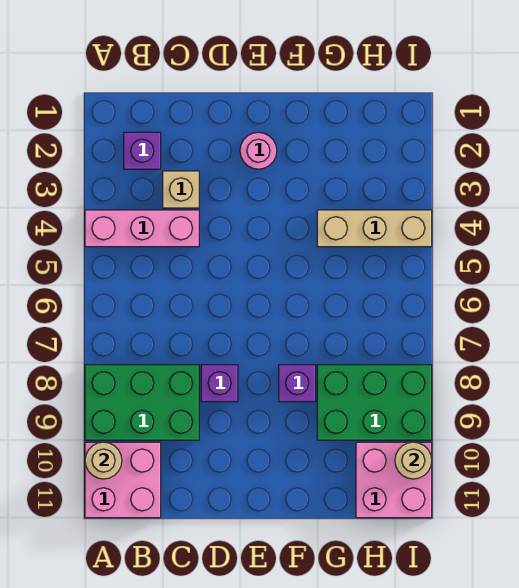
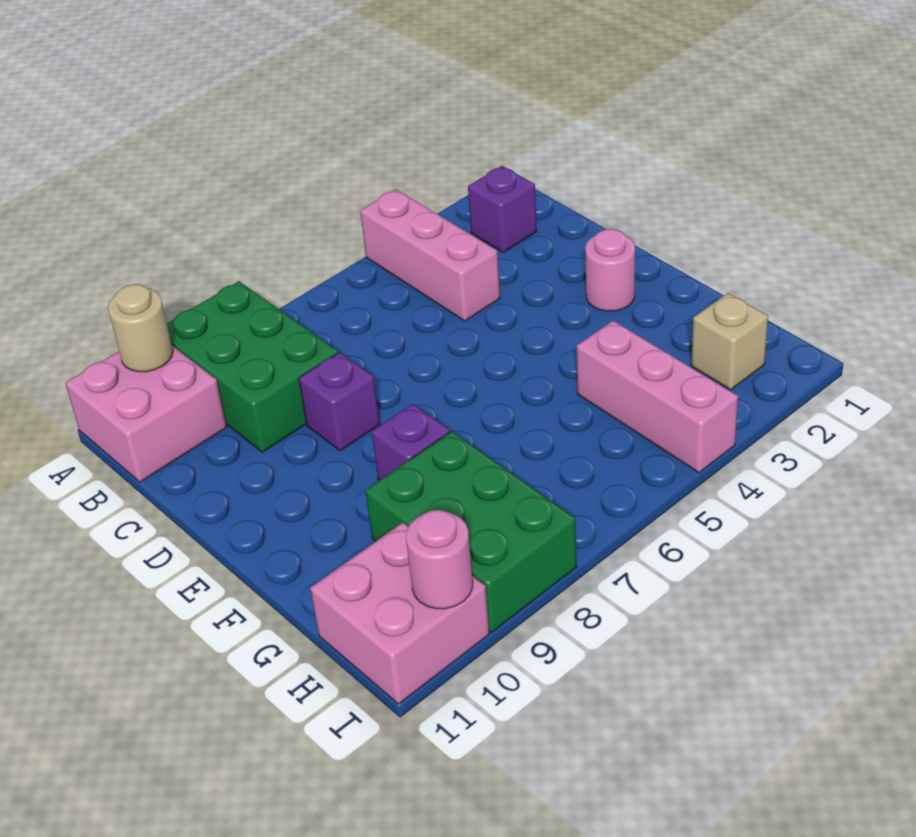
tan 1x1 brick [163,171,199,208] -> tan 1x1 brick moved to [691,293,768,390]
tan 1x3 brick [317,210,432,247] -> pink 1x3 brick [577,321,738,473]
tan 1x1 round brick [395,442,432,479] -> pink 1x1 round brick [406,510,473,609]

